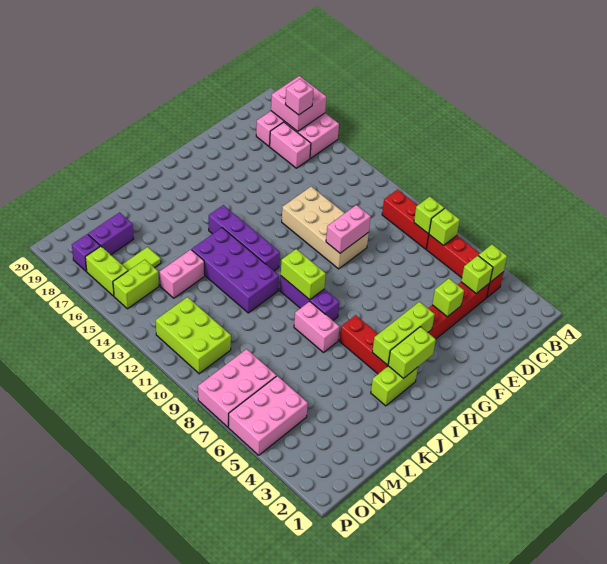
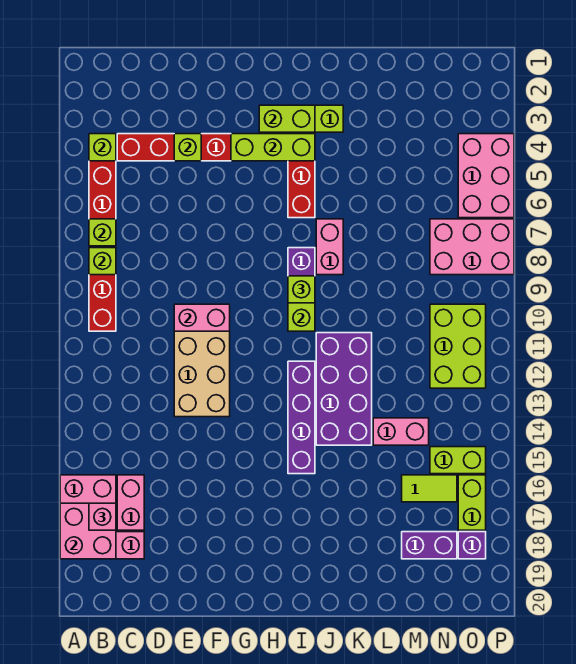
lime 1x1 brick [461,256,493,293] -> lime 1x1 brick moved to [288,276,315,303]
pink 2x3 brick [228,376,308,455] -> pink 2x3 brick turned to [458,134,514,218]

